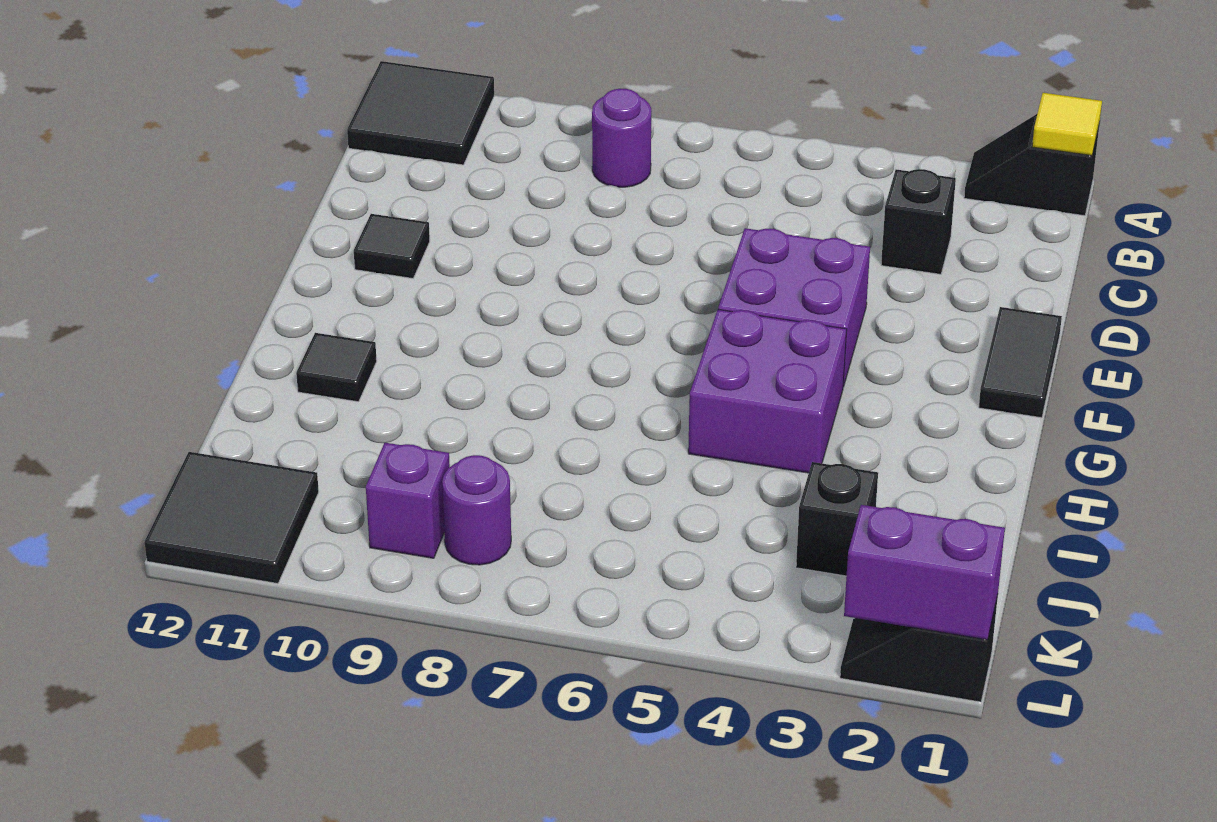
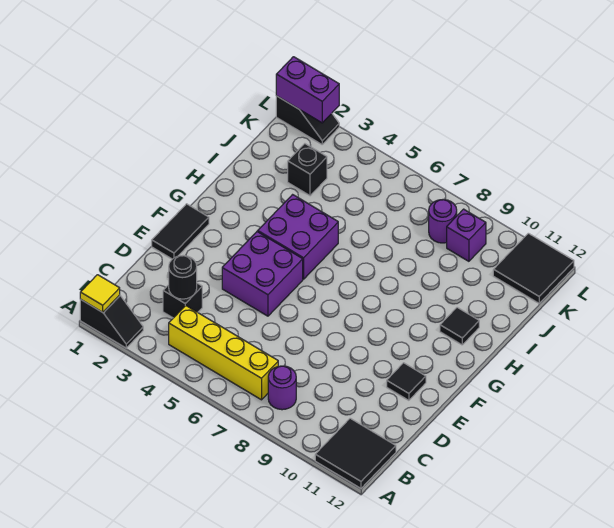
none -> yellow 1x4 brick [169,306,278,400]
none -> black 1x1 round brick [169,256,197,299]

